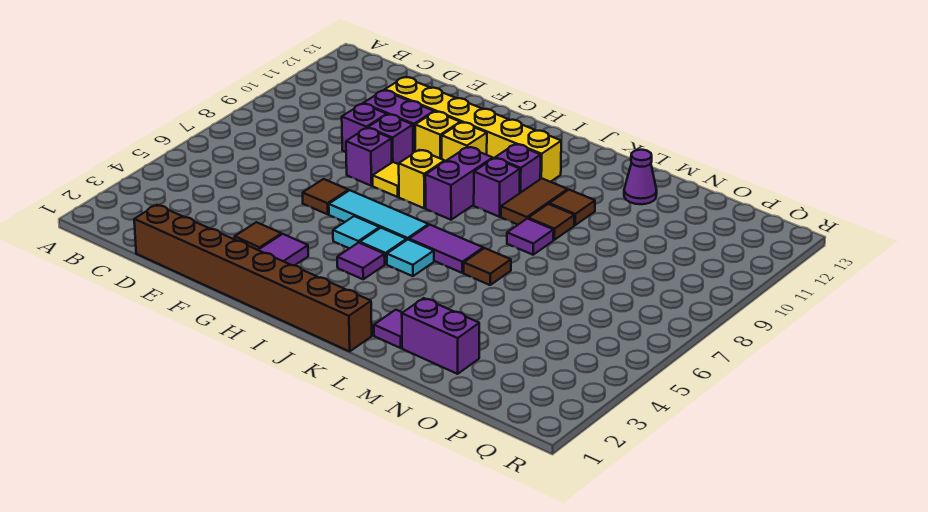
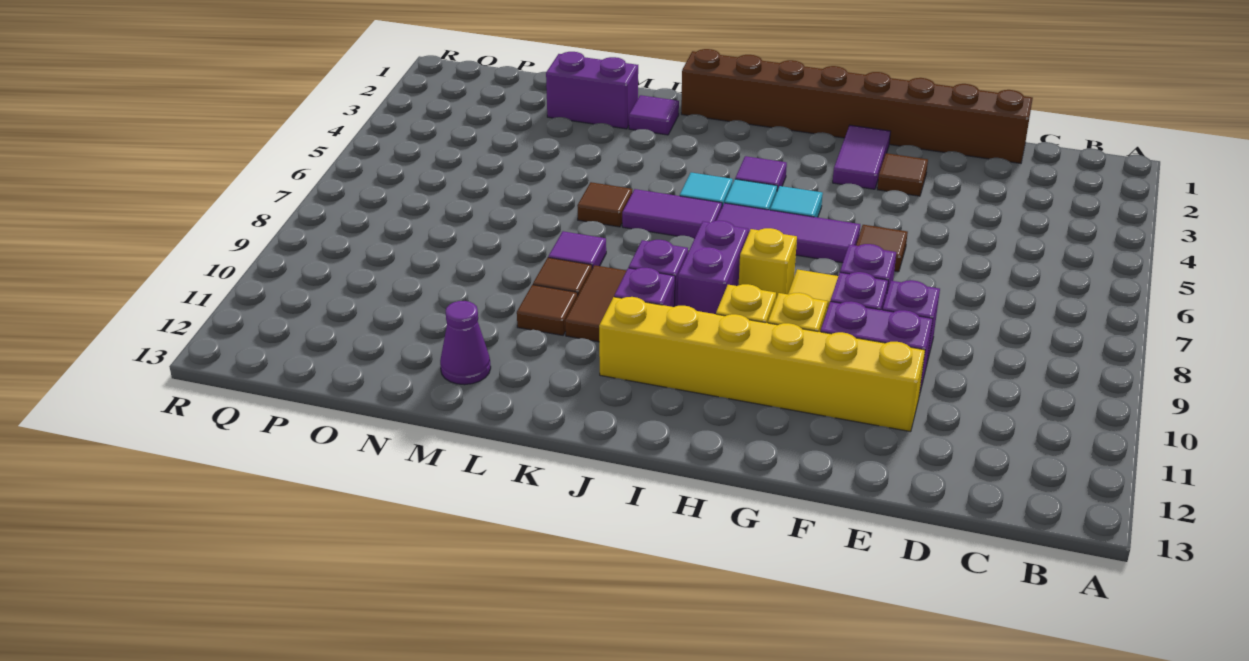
cyan 1x3 tile [329,190,429,240] -> purple 1x3 tile [716,203,860,263]

